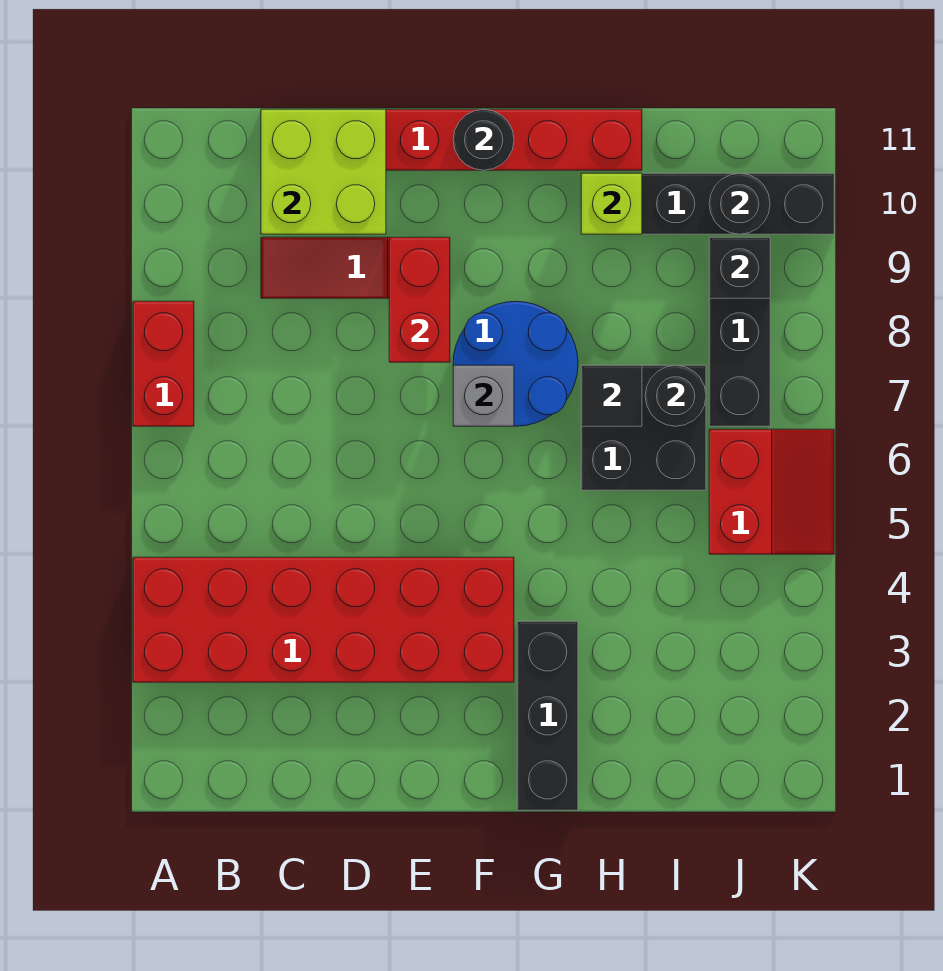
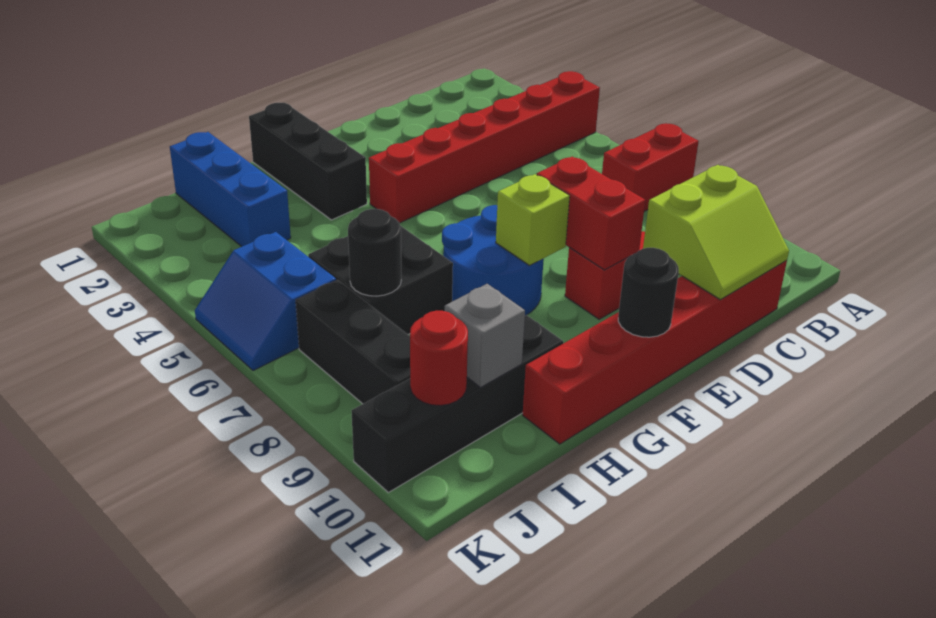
red 2x6 brick [133,557,514,682] -> red 1x6 brick [369,71,600,223]
red 1x2 brick [133,301,194,426] -> red 1x2 brick turned to [602,124,699,211]
lime 2x2 brick [261,109,386,234] -> lime 2x2 slope [643,165,789,300]
grey 1x1 brick [453,365,514,426] -> grey 1x1 brick moved to [445,284,525,388]
black 1x1 tile [581,365,642,426] -> none
lime 1x1 brick [581,173,642,234] -> lime 1x1 brick moved to [496,174,570,265]
none -> blue 1x3 brick [170,132,291,247]
red 2x2 slope [709,429,834,554] -> blue 2x2 slope [195,232,336,371]
black 1x1 brick [709,237,770,298] -> none
black 1x1 round brick [709,173,770,234] -> red 1x1 round brick [410,311,468,406]

